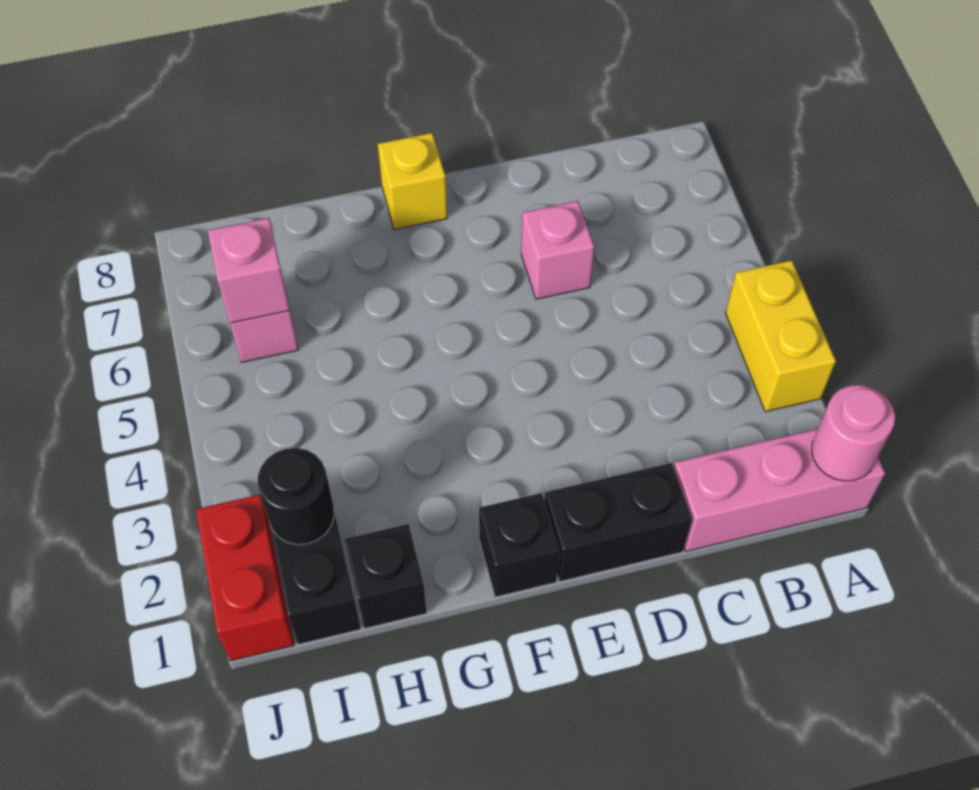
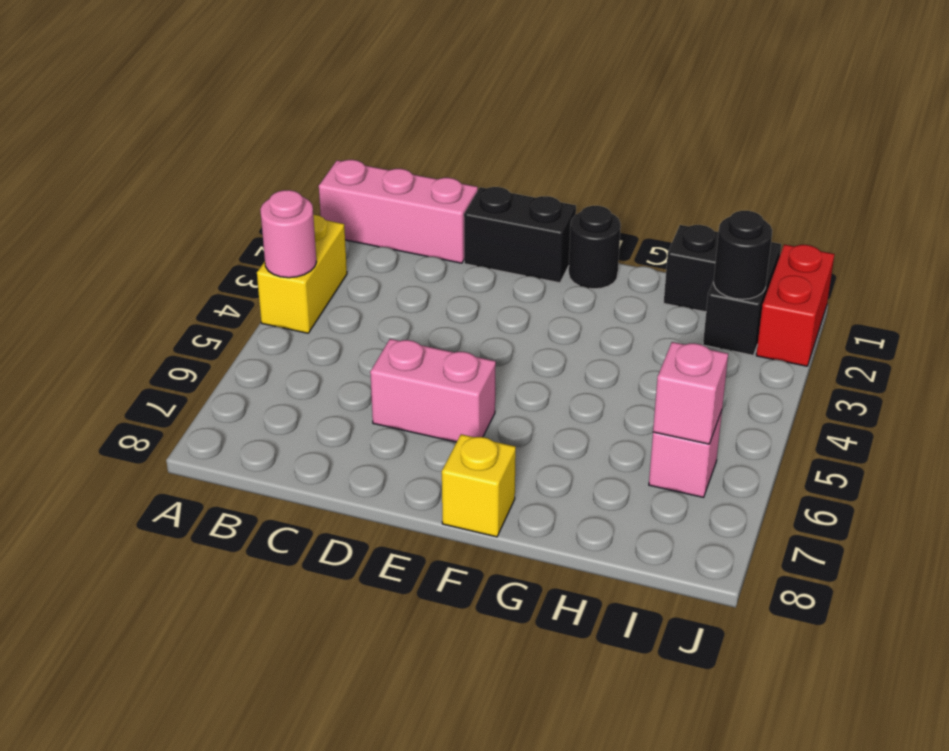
pink 1x1 round brick [811,385,895,481] -> pink 1x1 round brick moved to [260,190,316,278]
pink 1x1 brick [521,201,595,299] -> pink 1x2 brick [370,339,496,442]
black 1x1 brick [479,493,559,597] -> black 1x1 round brick [569,206,621,289]

